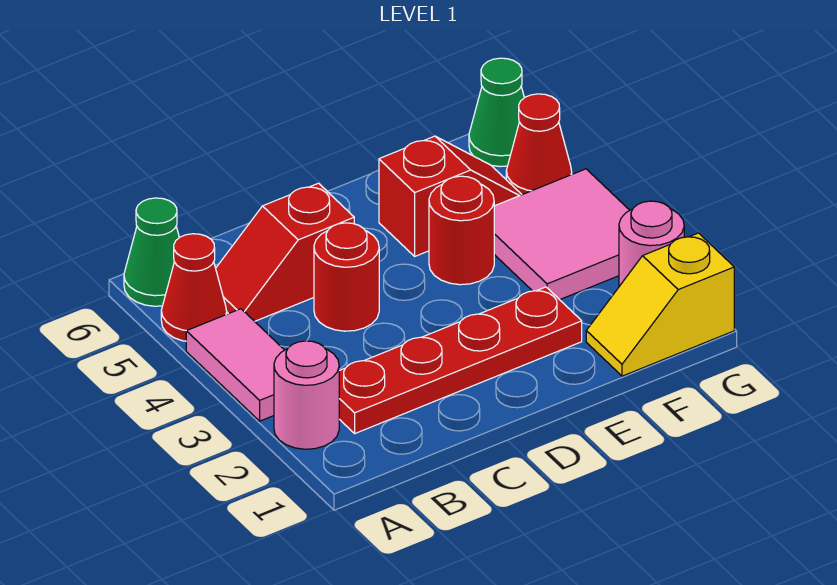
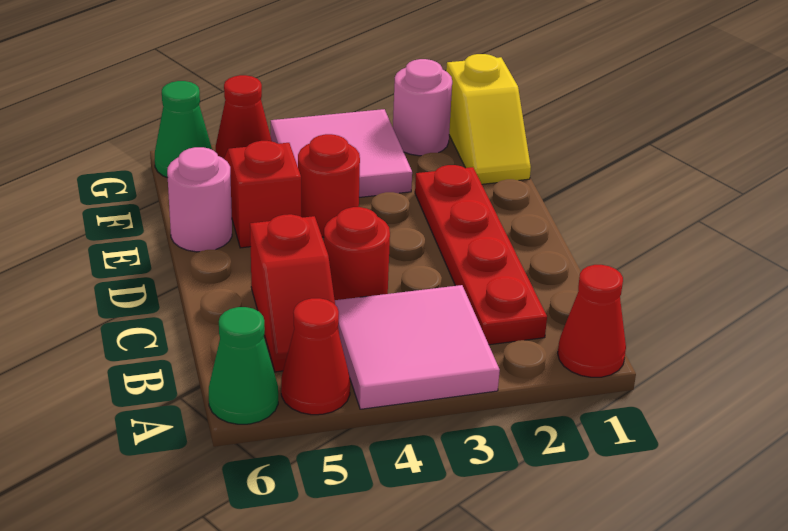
none -> red 1x1 cone [558,265,626,377]
pink 1x1 round brick [274,341,339,449] -> pink 1x1 round brick moved to [167,147,232,252]
pink 1x2 tile [186,309,284,421] -> pink 2x2 tile [335,285,500,409]

